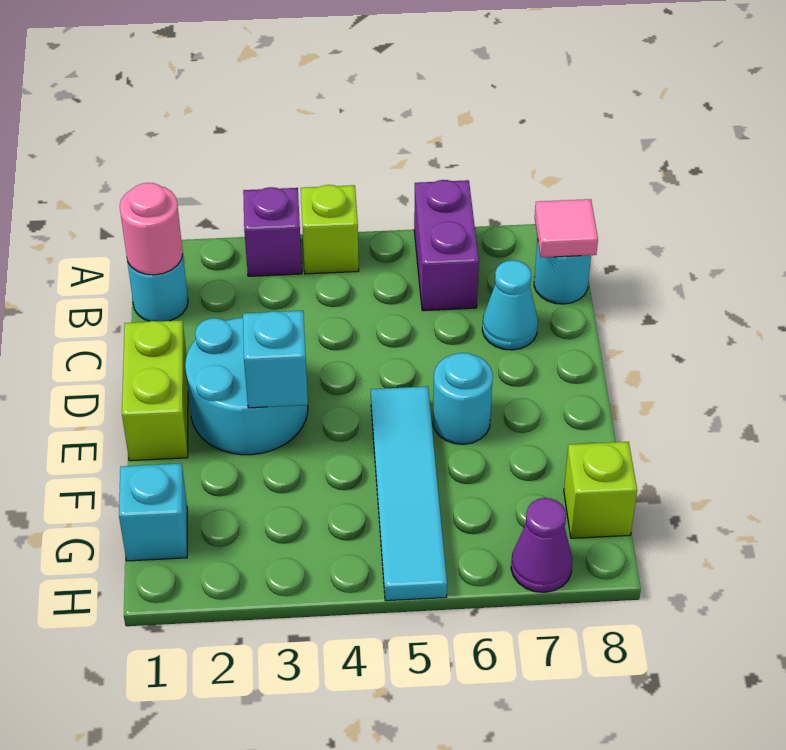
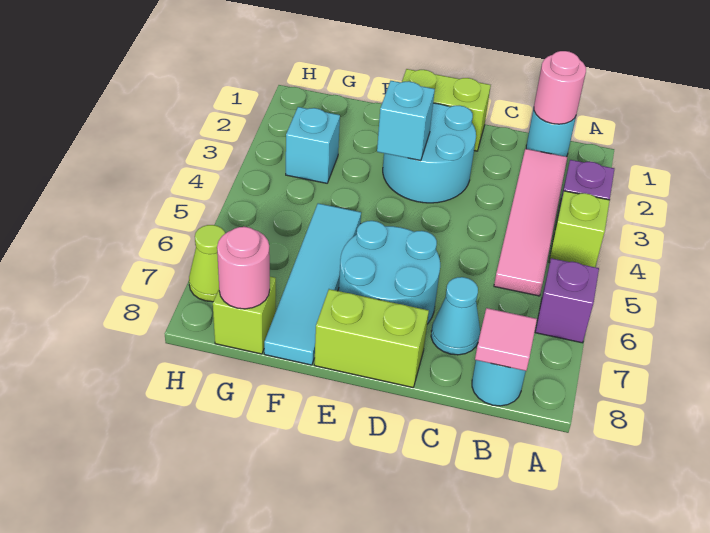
purple 1x2 brick [414,180,479,311] -> purple 1x1 brick [535,258,599,343]
none -> pink 1x4 tile [494,149,567,296]
none -> lime 1x2 brick [314,289,429,387]
cyan 1x4 tile [371,386,447,601] -> cyan 1x4 tile turned to [264,203,361,365]
cyan 1x1 round brick [433,353,493,444] -> cyan 2x2 round brick [339,221,440,324]
cyan 1x1 brick [119,463,188,561] -> cyan 1x1 brick moved to [286,107,340,183]
none -> pink 1x1 round brick [217,227,270,309]
purple 1x1 cone [511,498,572,592] -> lime 1x1 cone [189,225,225,302]

